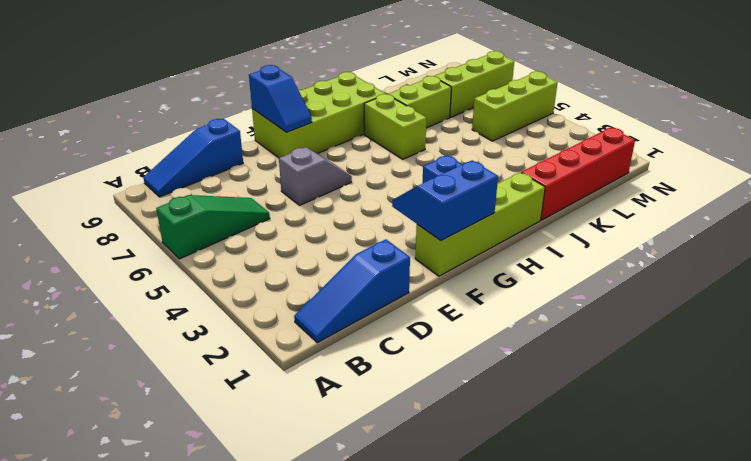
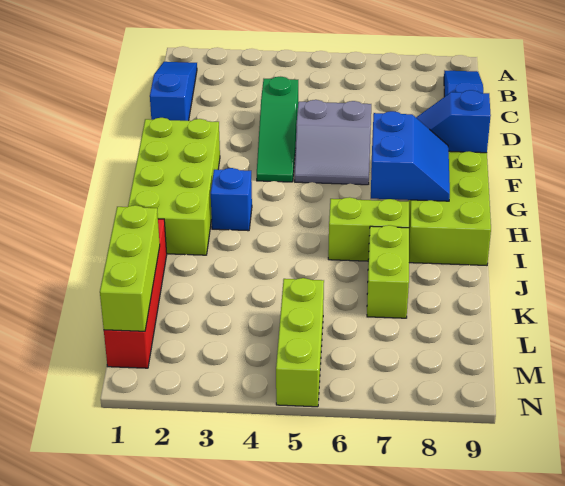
green 1x3 slope [156,195,270,259] -> green 1x3 slope moved to [257,77,298,182]
grey 1x2 slope [279,147,352,205] -> grey 2x2 slope [295,100,371,185]
lime 1x4 brick [415,172,545,276] -> lime 2x4 brick [128,118,220,255]
blue 2x2 slope [392,160,498,241] -> blue 2x2 slope moved to [371,111,450,201]
lime 1x3 brick [435,51,514,117] -> lime 1x3 brick moved to [100,205,160,331]

